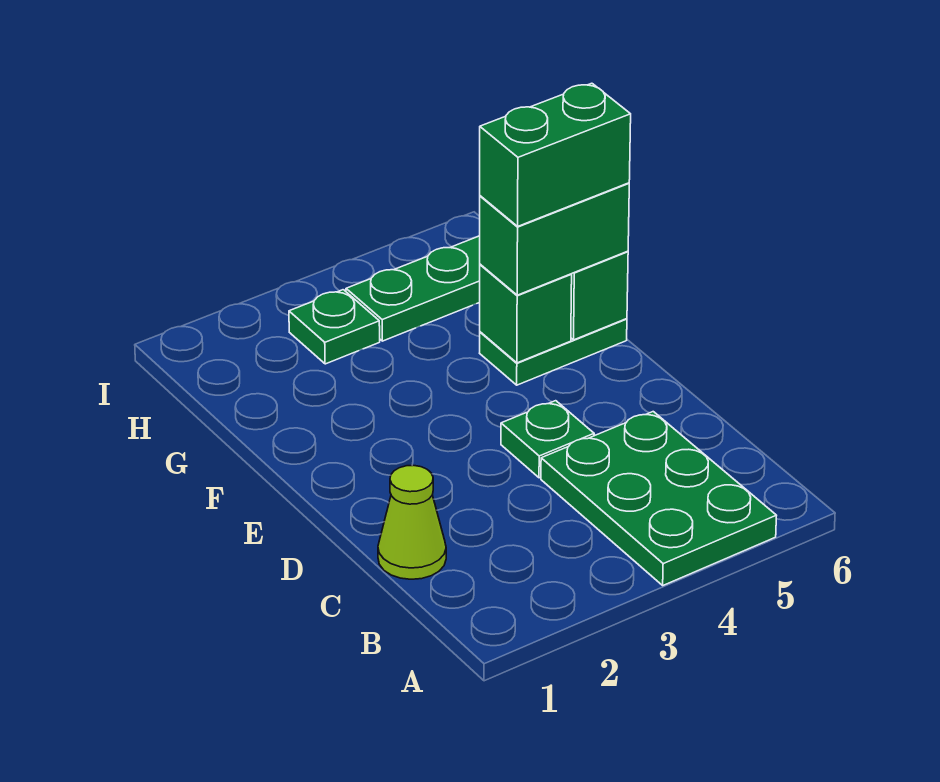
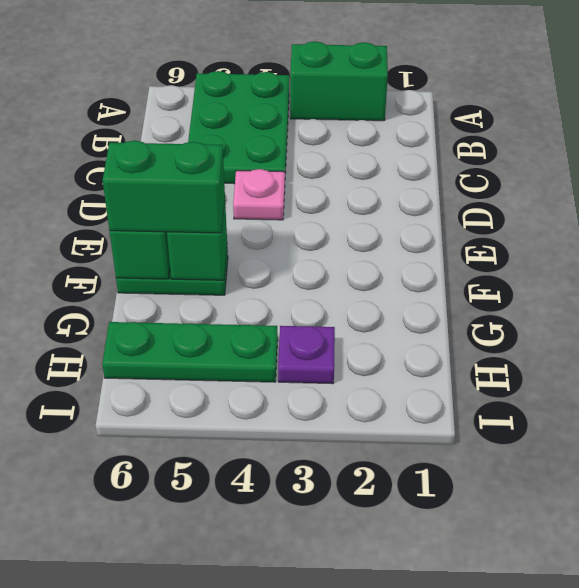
lime 1x1 cone [378,465,446,579] -> none
green 1x1 plate [501,401,594,478] -> pink 1x1 plate [233,169,285,220]
green 1x2 brick [480,83,631,226] -> green 1x2 brick moved to [290,41,388,121]
green 1x1 plate [289,290,380,364] -> purple 1x1 plate [278,326,335,384]

